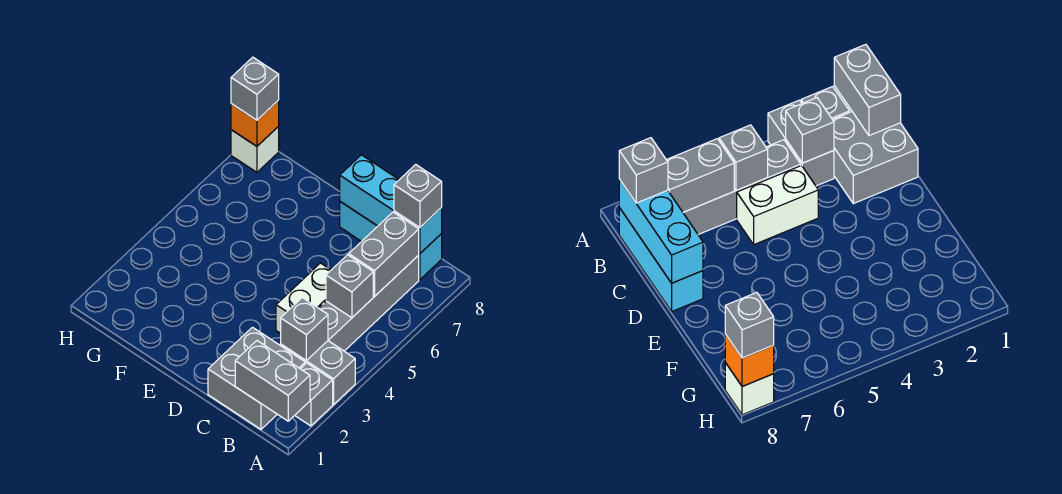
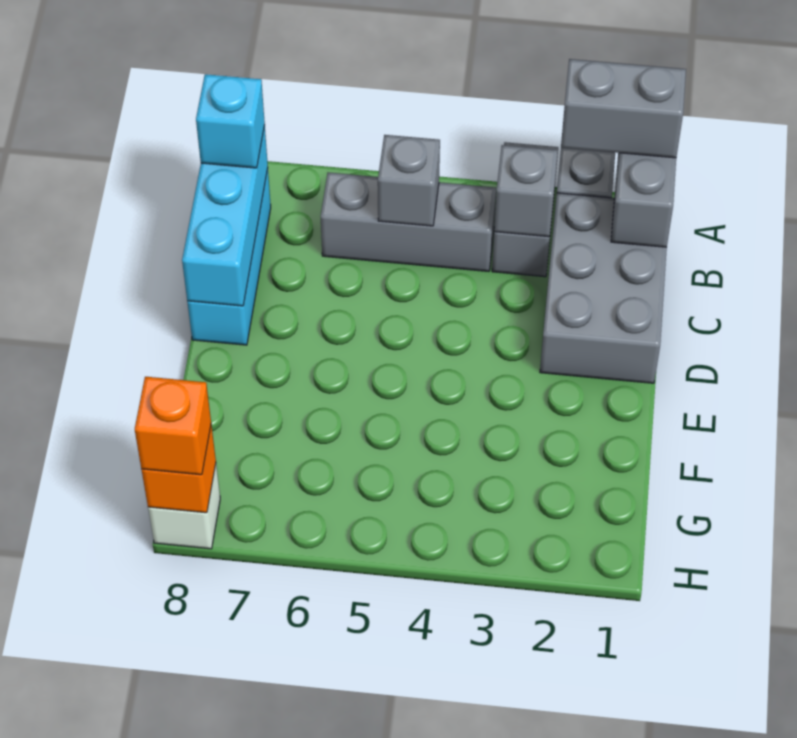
grey 2x2 brick [208,327,305,429] -> grey 2x3 brick [540,193,667,383]
grey 1x4 brick [319,255,419,351] -> grey 1x3 brick [321,172,496,271]
grey 1x2 brick [349,212,419,296] -> grey 1x2 brick moved to [561,59,686,158]
grey 1x1 brick [394,165,442,227] -> cyan 1x1 brick [196,74,265,168]
white 1x2 brick [276,263,331,333] -> none
grey 1x1 brick [231,57,279,120] -> orange 1x1 brick [135,377,211,475]

